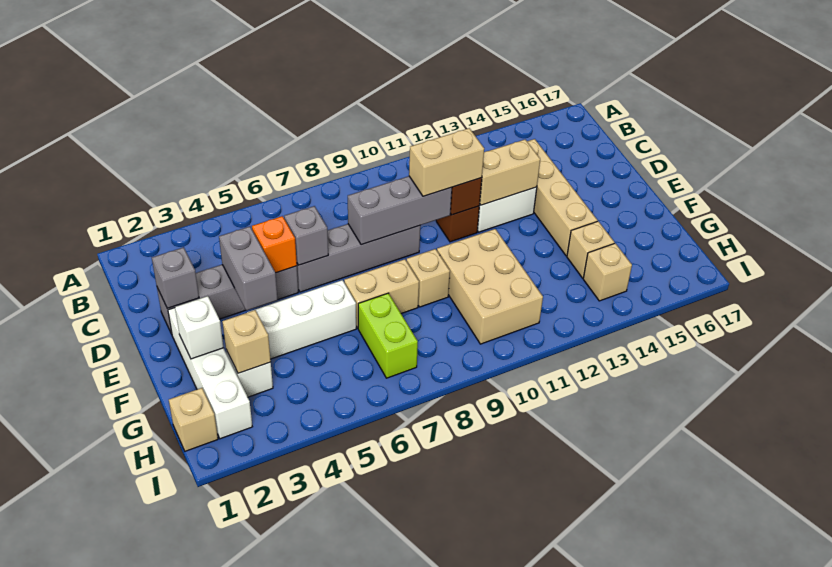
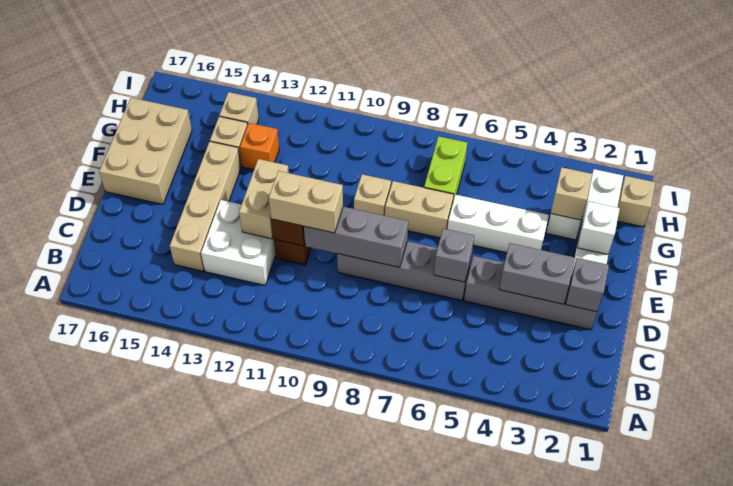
grey 1x2 brick [219,227,278,311] -> grey 1x2 brick turned to [499,243,575,304]
orange 1x1 brick [252,216,297,273] -> orange 1x1 brick moved to [240,123,279,170]
tan 1x2 brick [480,140,540,205] -> tan 1x2 brick turned to [239,159,289,239]
tan 2x3 brick [437,229,543,344] -> tan 2x3 brick moved to [99,98,192,204]

